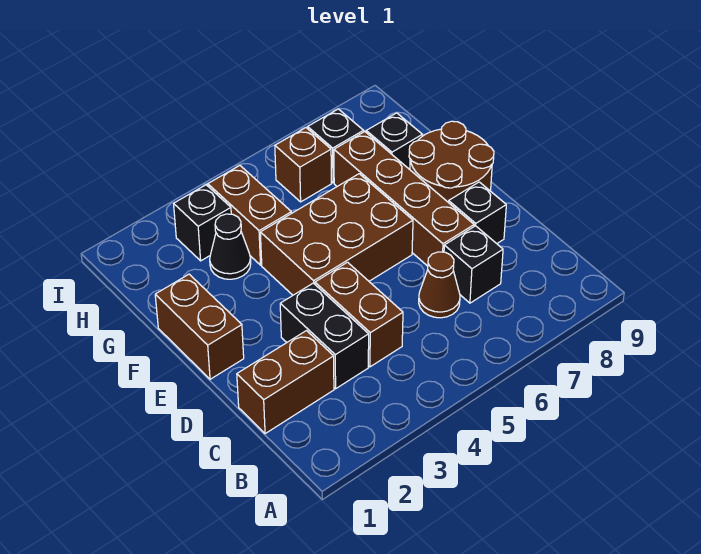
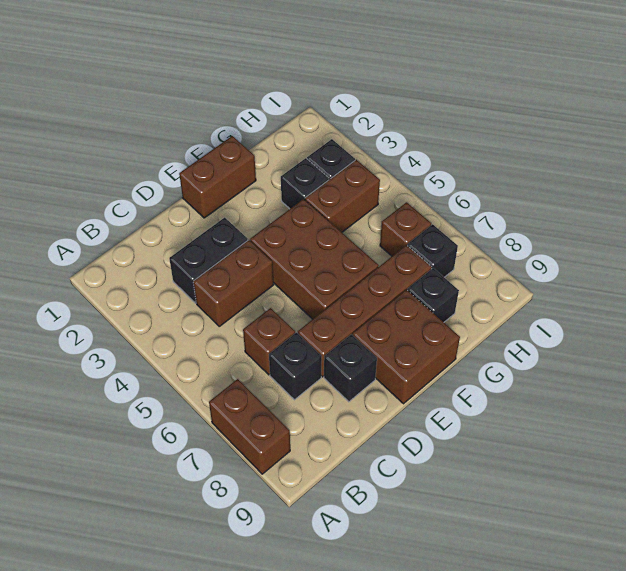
brown 1x2 brick [237,331,334,434] -> brown 1x2 brick moved to [209,379,290,474]
brown 1x1 cone [419,252,460,318] -> brown 1x1 brick [243,308,295,375]
brown 2x2 round brick [409,121,494,203] -> brown 2x2 brick [353,290,460,404]
black 1x1 cone [210,214,251,279] -> black 1x1 brick [281,158,329,209]

